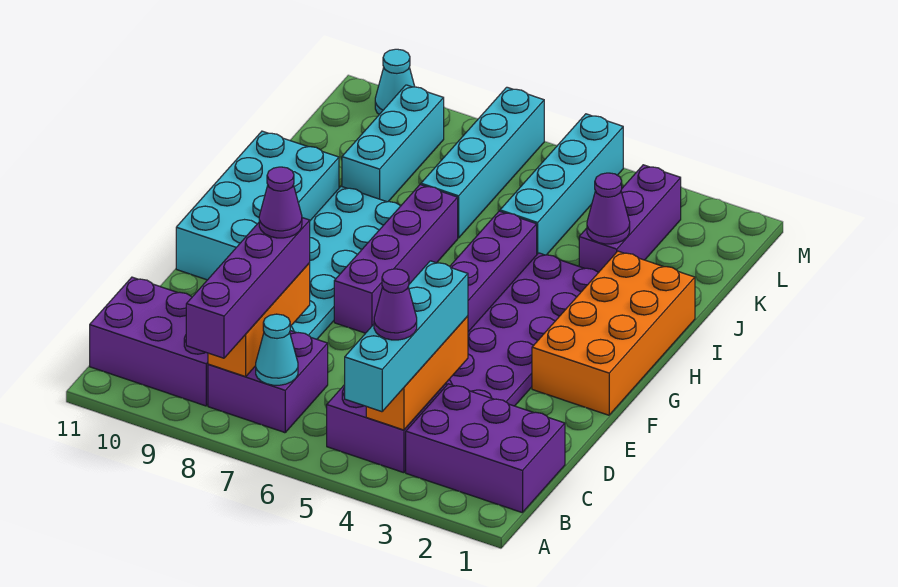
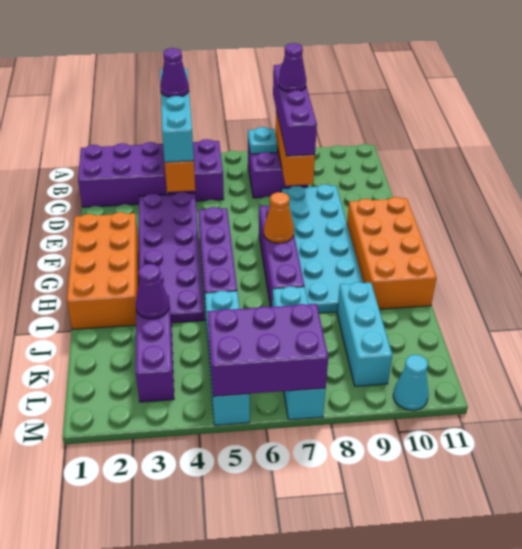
cyan 1x1 cone [256,314,298,385] -> cyan 1x1 plate [248,127,277,154]
purple 2x3 brick [90,277,208,406] -> purple 2x3 brick moved to [207,304,328,396]
purple 1x1 cone [259,167,302,238] -> purple 1x1 cone moved to [279,43,306,92]
cyan 2x4 brick [176,131,339,280] -> orange 2x4 brick [347,197,437,309]
none -> orange 1x1 cone [264,192,294,243]

